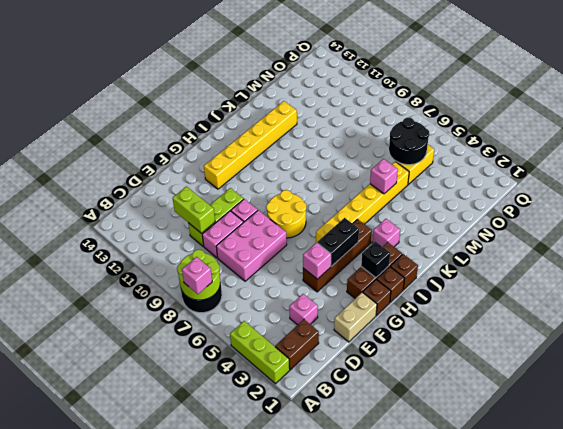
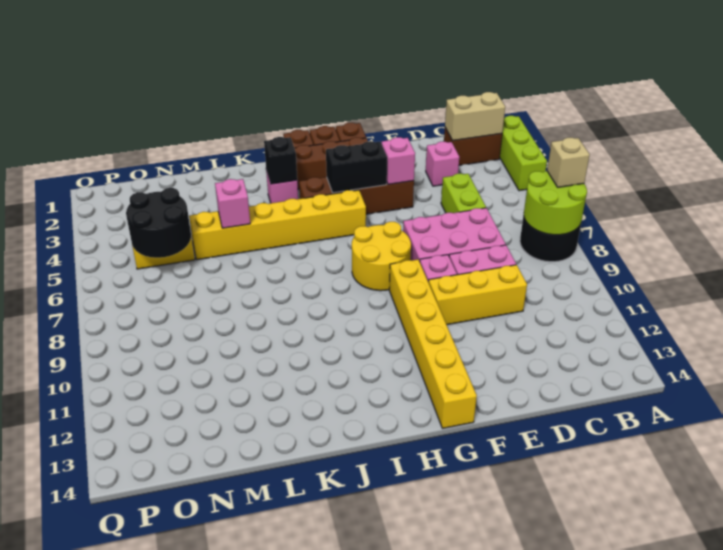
pink 1x1 brick [182,257,212,294] -> tan 1x1 brick [547,138,590,187]
lime 1x3 brick [188,188,243,246] -> yellow 1x3 brick [429,265,527,325]
lime 1x2 brick [173,186,215,233] -> lime 1x2 brick moved to [441,174,486,213]
tan 1x2 brick [334,292,377,342] -> tan 1x2 brick moved to [445,92,505,141]
yellow 1x6 brick [204,101,297,189] -> yellow 1x6 brick turned to [389,260,477,428]
black 1x1 brick [361,241,390,278] -> black 1x1 brick moved to [264,137,297,184]

